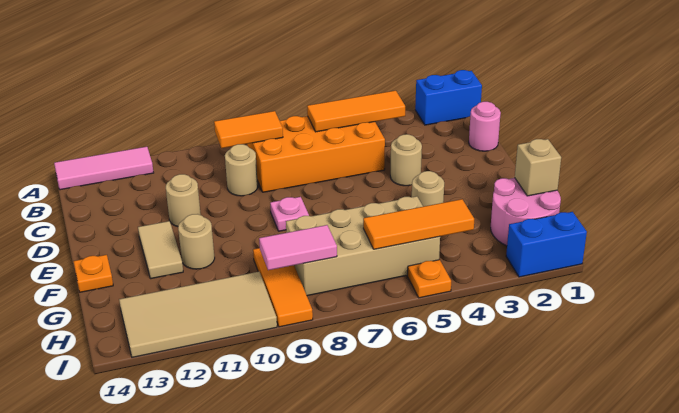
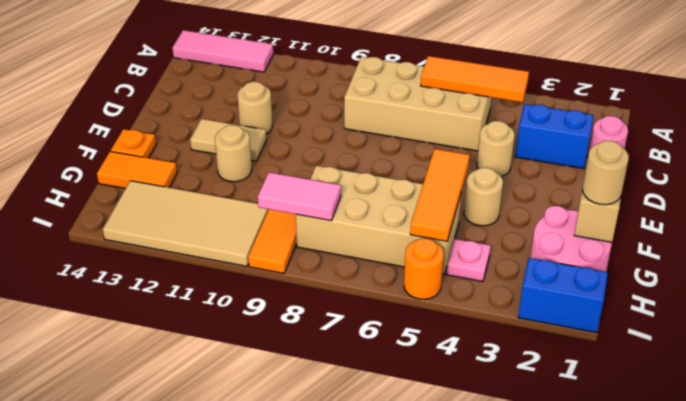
blue 1x2 brick [415,70,482,125] -> blue 1x2 brick moved to [515,104,594,169]
orange 2x4 brick [247,116,385,192] -> tan 2x4 brick [344,57,491,151]
orange 1x2 tile [214,111,283,148] -> orange 1x2 tile moved to [97,151,177,189]
tan 1x1 round brick [225,144,258,196] -> tan 1x1 round brick moved to [583,141,629,205]
pink 1x1 plate [270,197,309,231] -> pink 1x1 plate moved to [447,239,491,281]
tan 1x2 tile [138,221,183,279] -> tan 1x2 tile turned to [190,119,266,161]
orange 1x3 tile [363,199,474,249] -> orange 1x3 tile turned to [410,149,470,241]
orange 1x1 plate [408,260,451,298] -> orange 1x1 round brick [404,239,444,299]

